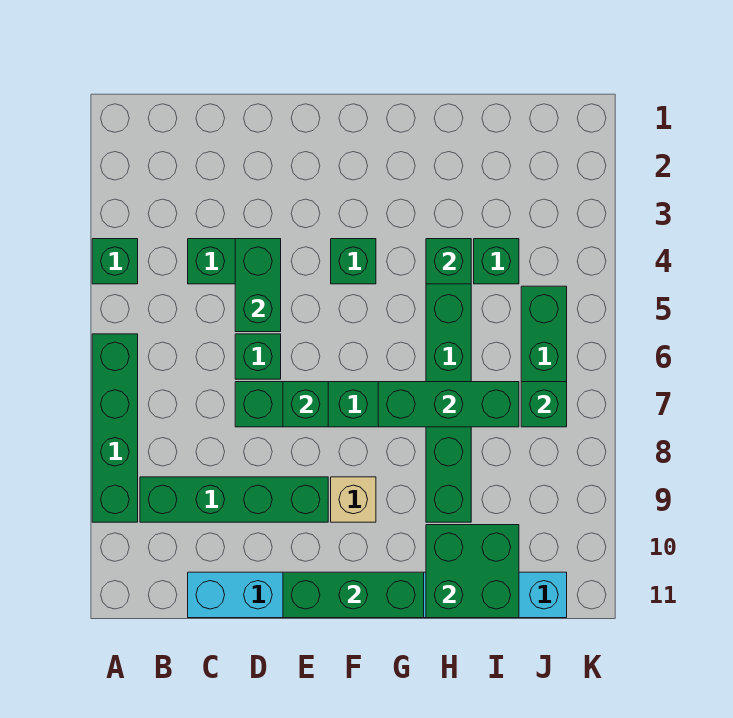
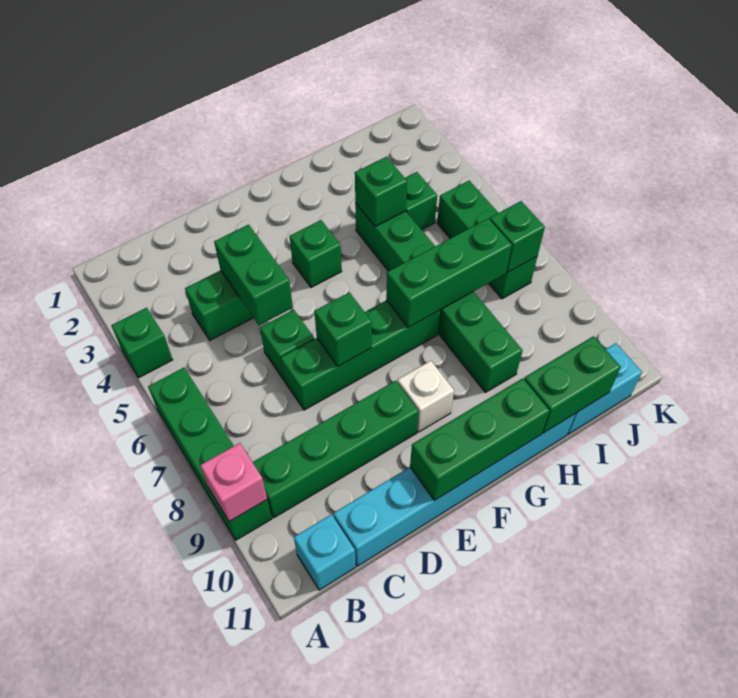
none -> pink 1x1 brick [200,443,267,522]
none -> cyan 1x1 brick [294,514,356,590]
tan 1x1 brick [331,477,376,522] -> white 1x1 brick [397,361,454,432]
green 2x2 brick [426,525,519,618] -> green 1x2 brick [524,336,621,433]

